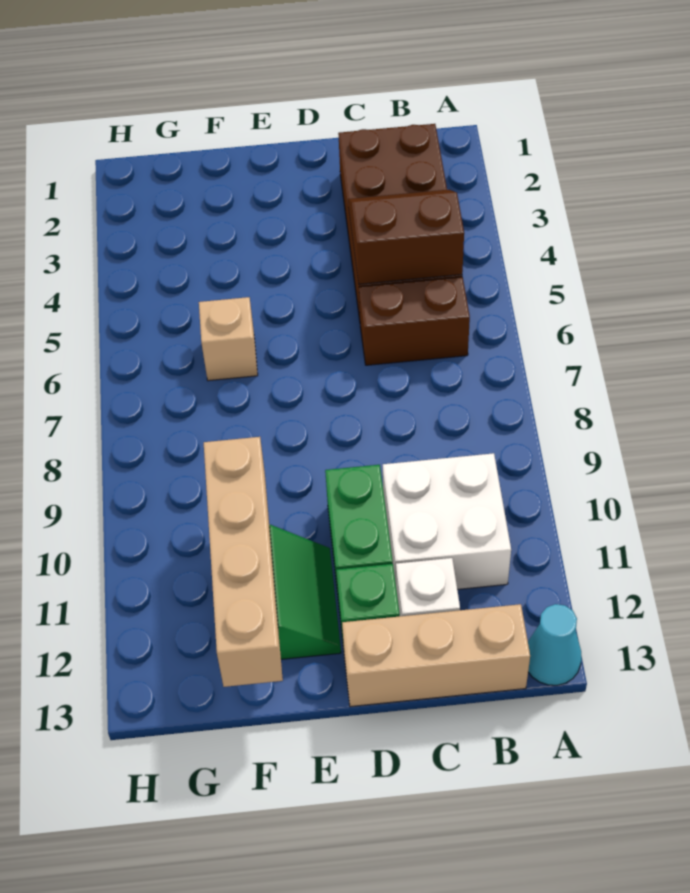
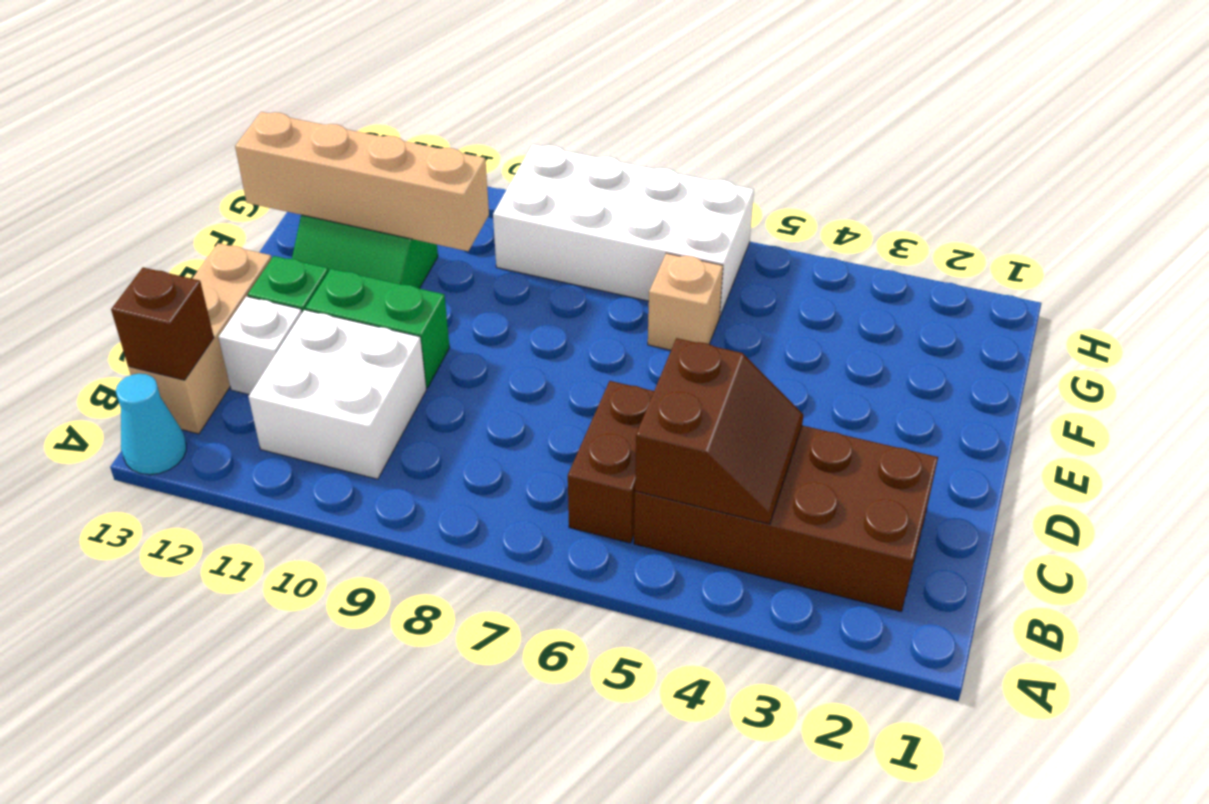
none -> brown 1x1 brick [111,267,214,380]
none -> white 2x4 brick [493,144,754,316]

